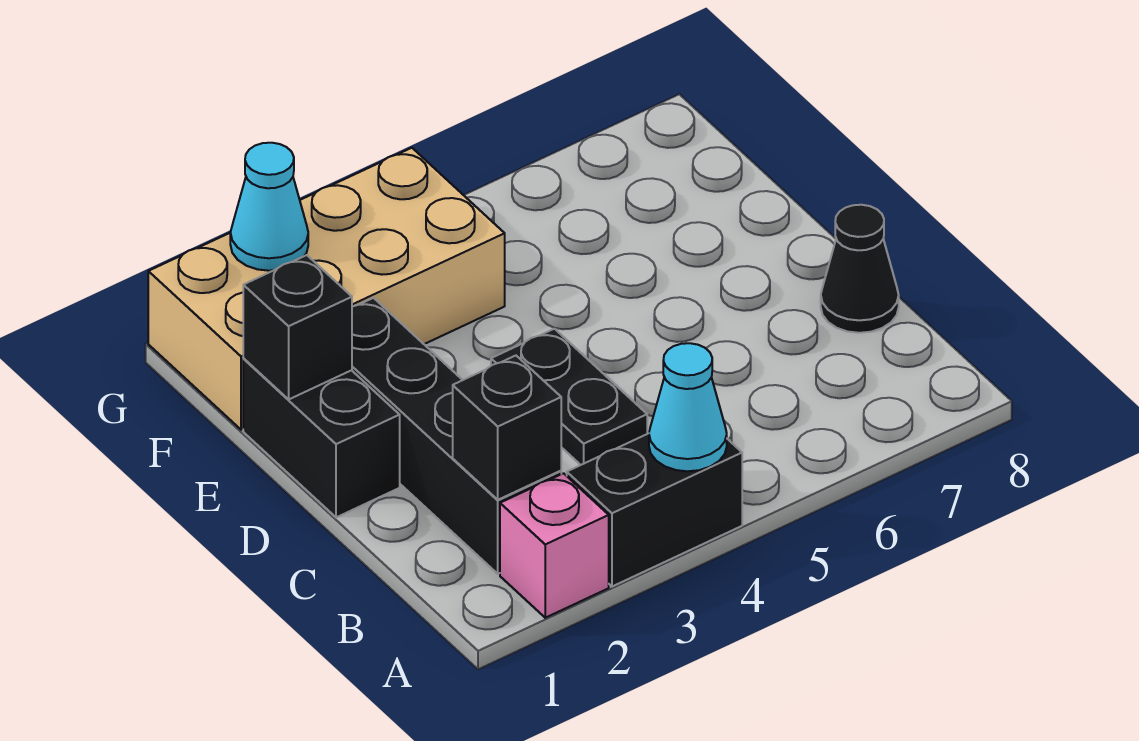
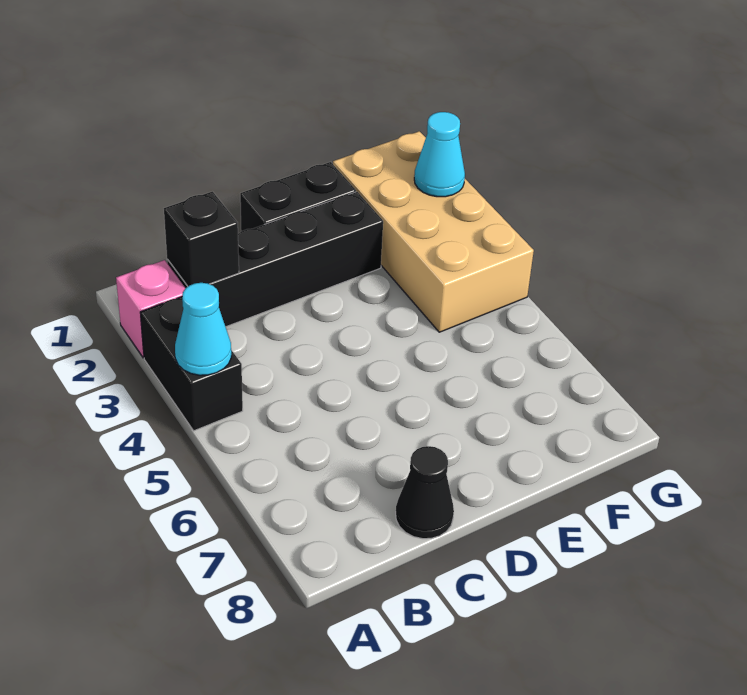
black 1x2 plate [491,329,647,465] -> none
black 1x1 brick [243,255,352,399] -> none

